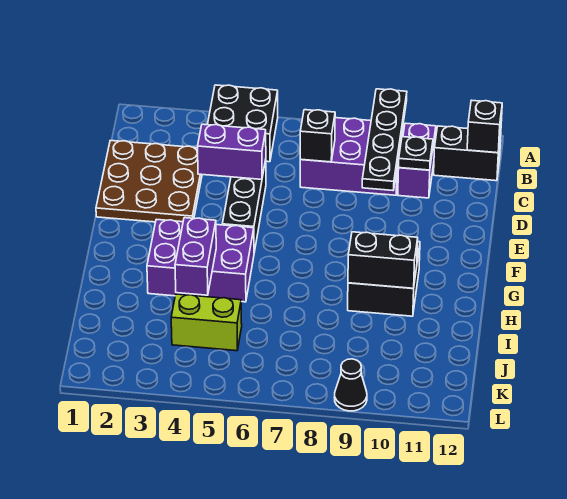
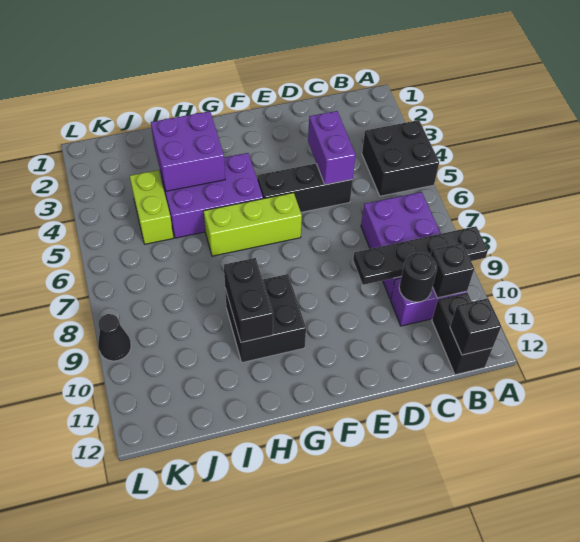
brown 3x3 plate [96,141,202,222] -> none
black 1x1 brick [300,110,335,162] -> black 1x1 brick moved to [430,243,474,298]
black 1x1 plate [399,137,433,170] -> black 1x1 round brick [399,253,437,302]
none -> lime 1x3 brick [204,193,302,256]
purple 2x3 brick [147,219,254,302] -> purple 2x3 brick turned to [161,153,263,238]
purple 1x2 brick [175,218,216,295] -> purple 2x2 brick [151,111,225,191]

